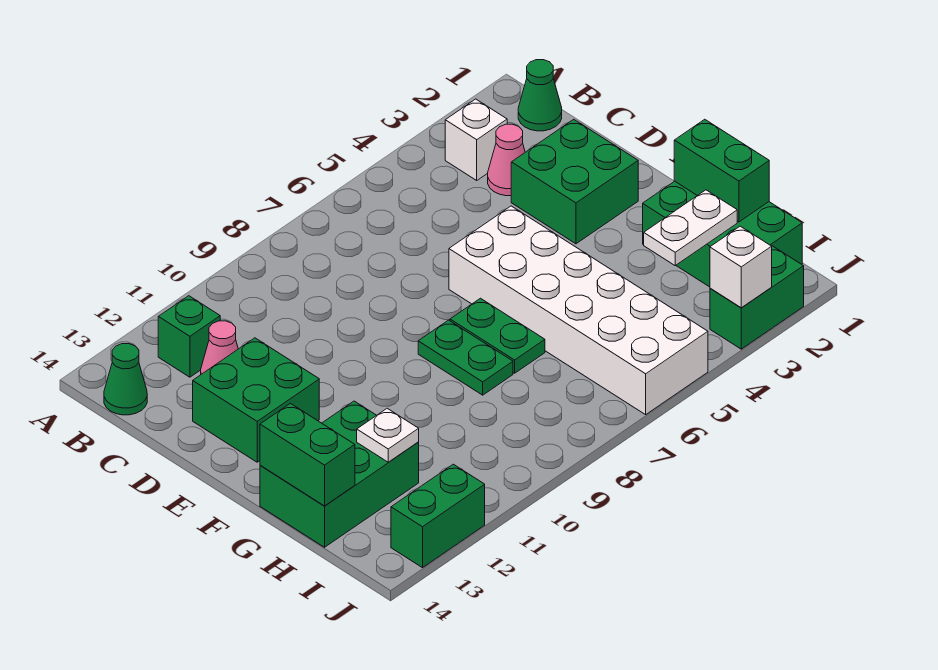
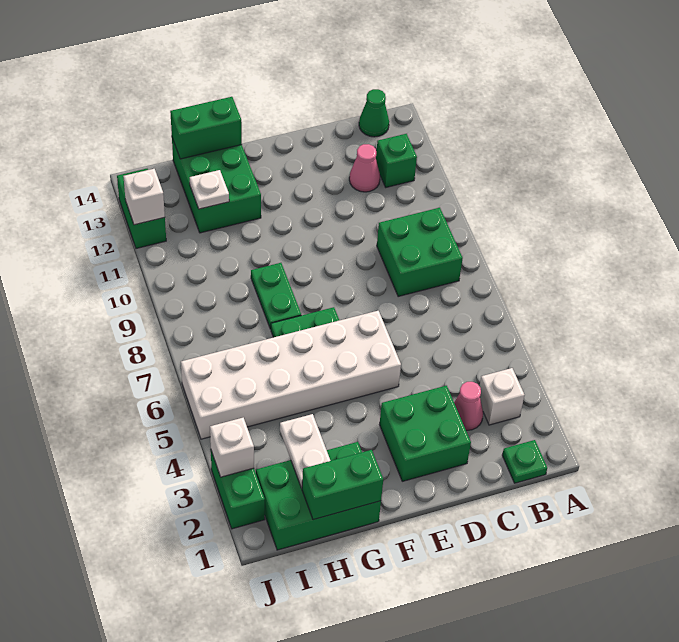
green 1x1 cone [518,60,562,131] -> green 1x1 plate [502,440,547,483]
green 2x2 brick [193,338,319,462] -> green 2x2 brick moved to [377,208,463,297]
green 1x2 plate [418,320,513,395] -> green 1x2 plate turned to [251,263,301,329]
none -> white 1x1 brick [123,169,165,225]

